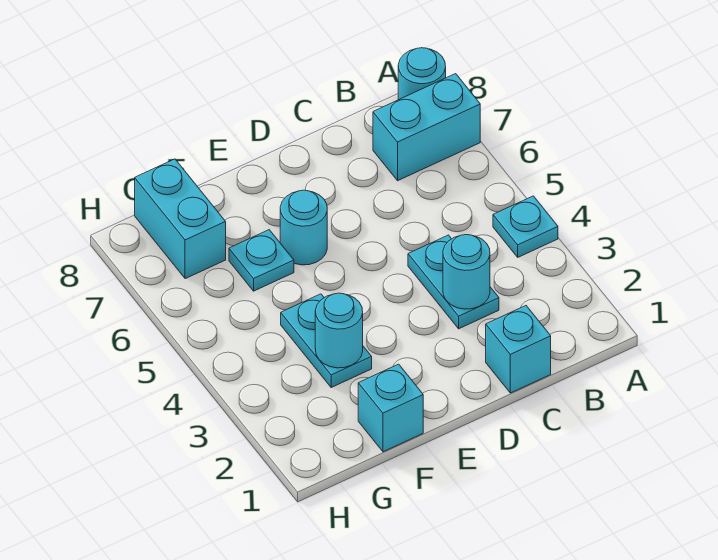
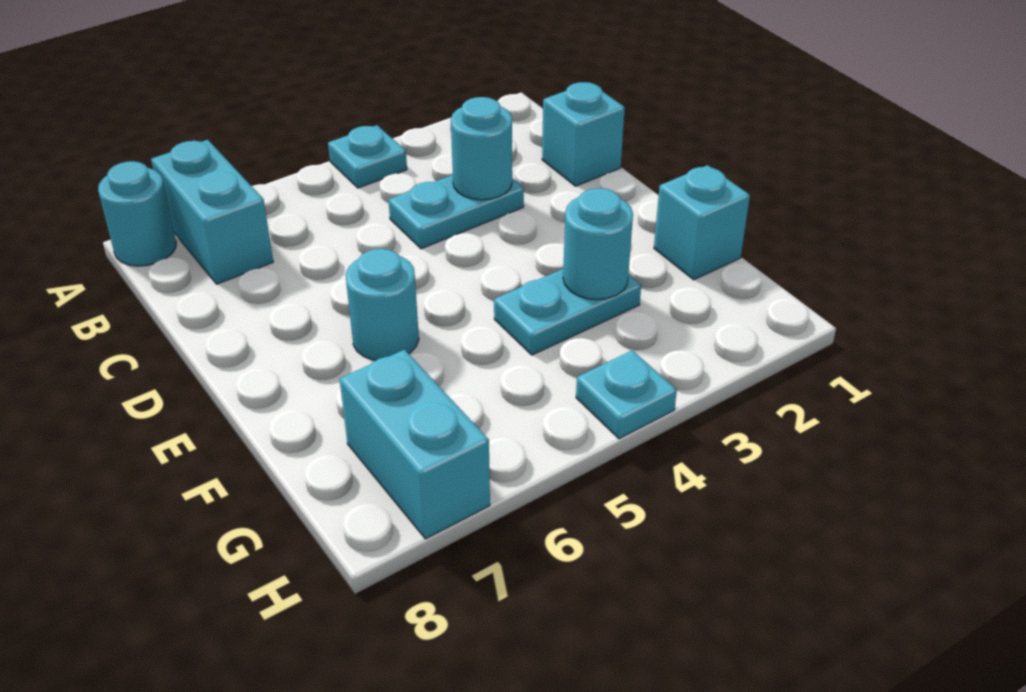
cyan 1x1 plate [229,230,294,291] -> cyan 1x1 plate moved to [576,350,677,439]
cyan 1x2 brick [135,159,226,279] -> cyan 1x2 brick turned to [340,350,490,539]

